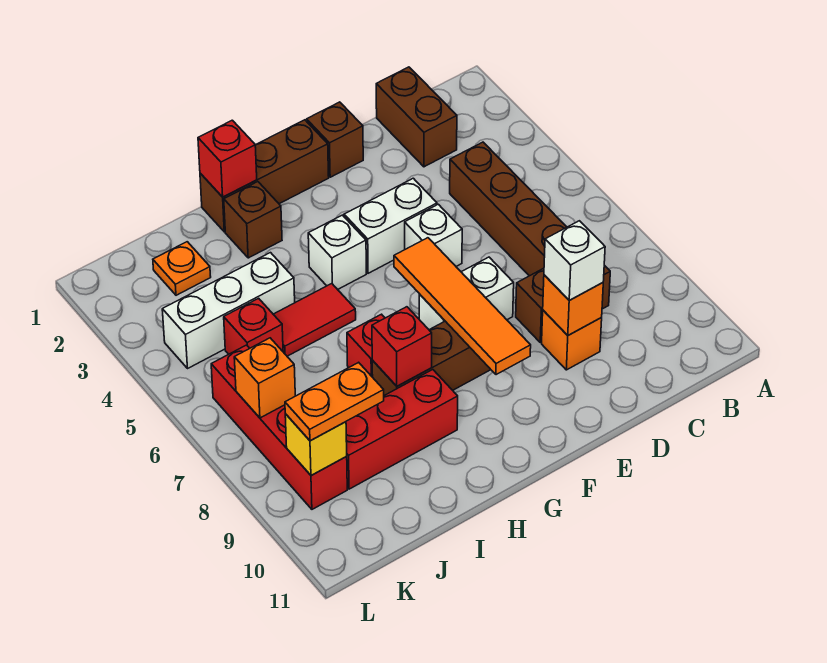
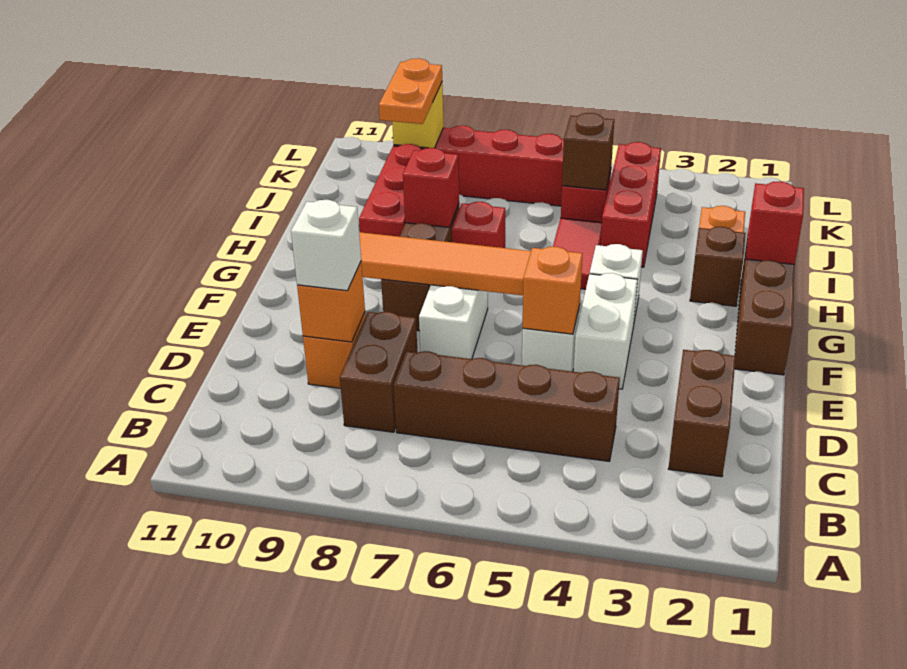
brown 1x2 brick [376,67,457,167] -> brown 1x2 brick turned to [668,350,736,477]
brown 1x1 brick [307,102,363,177] -> brown 1x1 brick moved to [562,113,614,190]
white 1x3 brick [162,253,295,368] -> red 1x3 brick [601,142,661,267]
orange 1x1 brick [234,338,295,418] -> orange 1x1 brick moved to [523,247,582,334]

